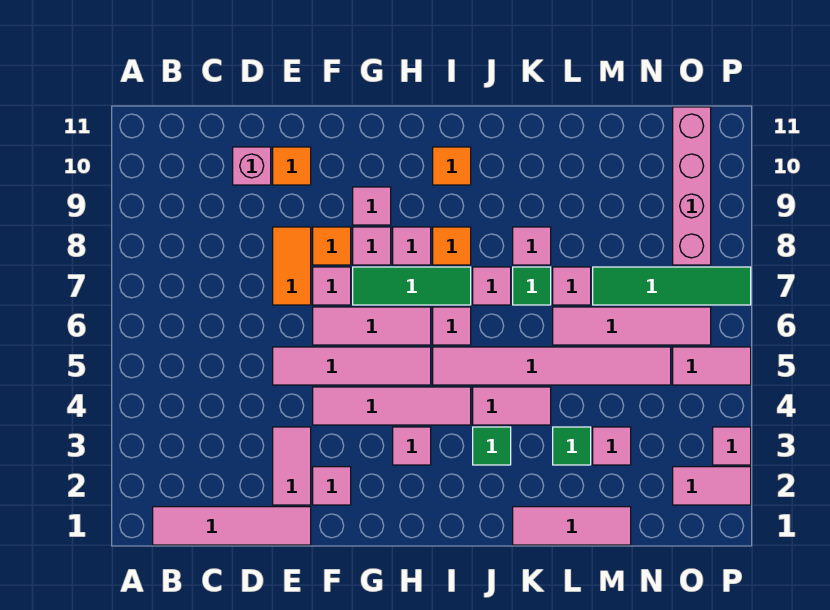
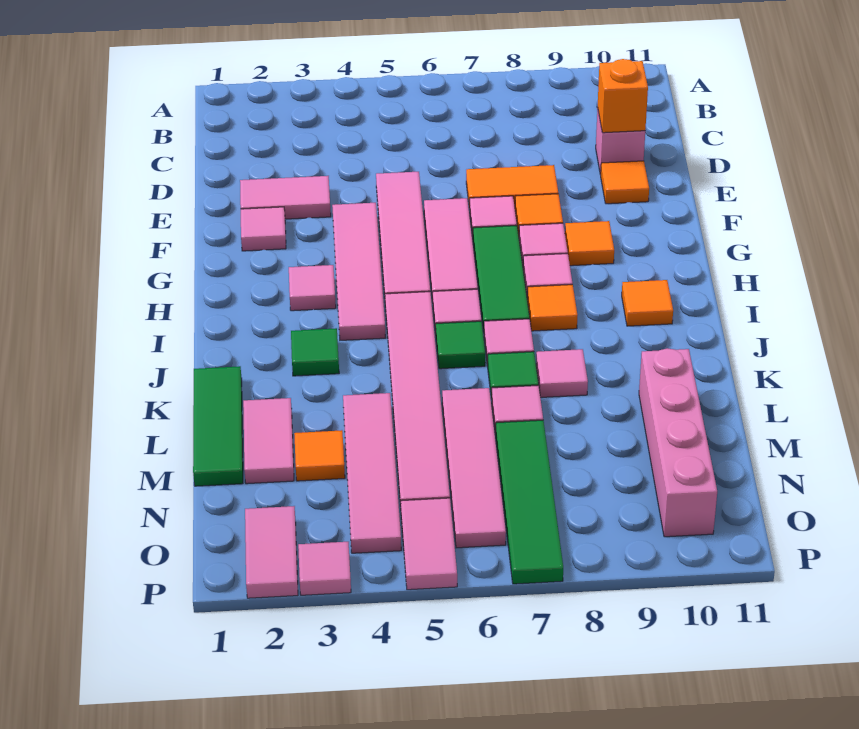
pink 1x4 tile [153,507,311,545] -> pink 1x4 tile moved to [343,393,401,553]
none -> orange 1x1 brick [598,59,648,133]
pink 1x1 tile [353,187,391,225] -> orange 1x1 tile [565,221,614,266]
pink 1x2 tile [473,387,551,425] -> pink 1x2 tile moved to [243,398,294,484]
pink 1x3 tile [513,507,631,545] -> green 1x3 tile [193,366,243,486]
green 1x1 tile [553,427,591,465] -> green 1x1 tile moved to [436,321,485,369]
pink 1x1 tile [593,427,631,465] -> orange 1x1 tile [294,430,345,481]
pink 1x4 brick [673,107,711,265] -> pink 1x4 brick turned to [639,348,717,537]

